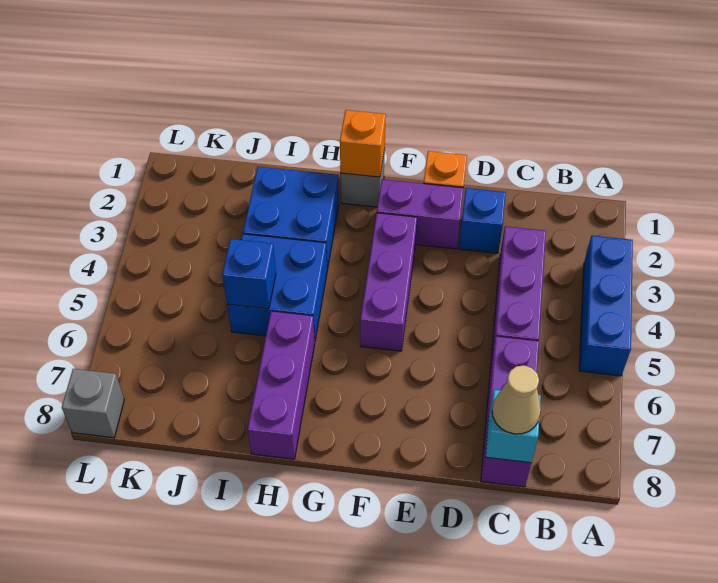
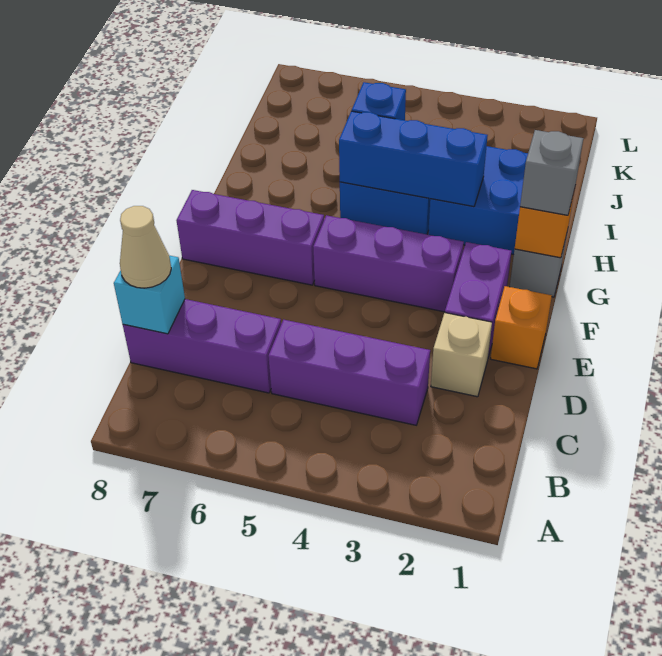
blue 1x3 brick [579,235,633,376] -> blue 1x3 brick moved to [339,111,488,207]
blue 1x1 brick [459,188,506,253] -> tan 1x1 brick [431,313,492,397]
purple 1x3 brick [248,311,315,459] -> purple 1x3 brick moved to [176,190,324,285]
grey 1x1 brick [62,369,124,438] -> grey 1x1 brick moved to [520,130,583,215]

